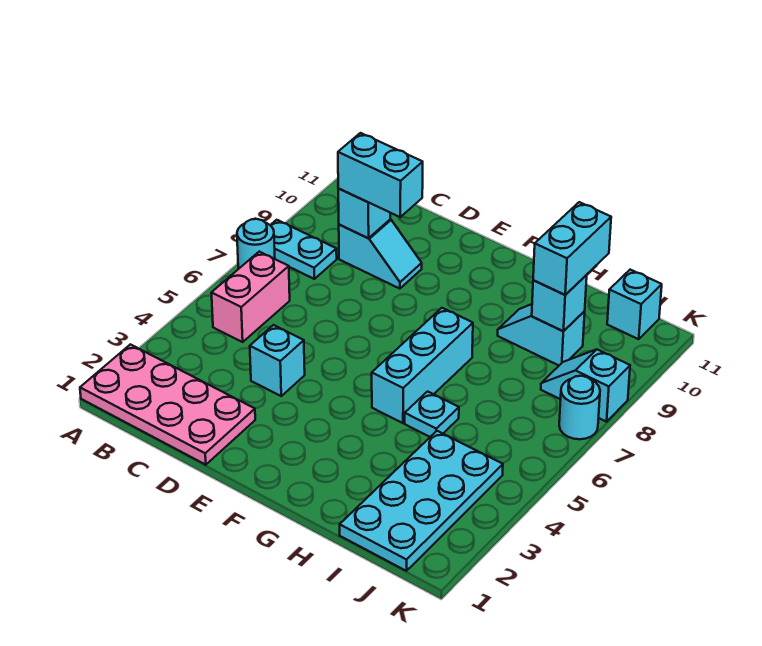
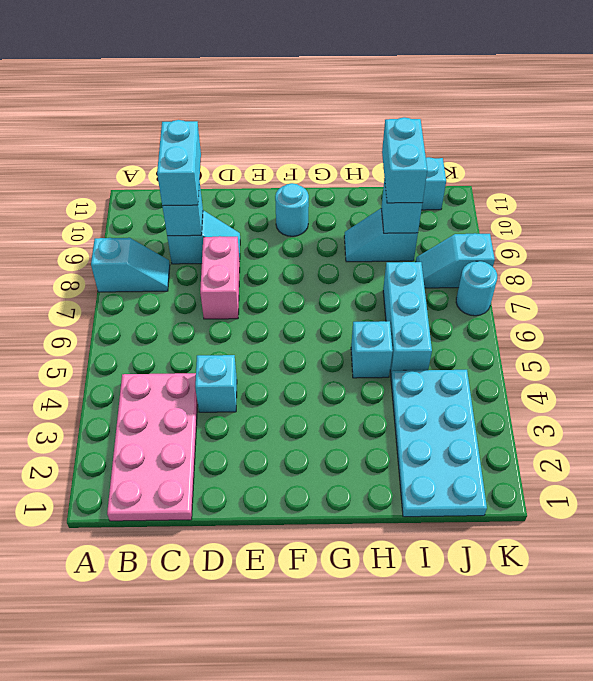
pink 2x4 plate [80,344,255,465] -> pink 2x4 plate turned to [107,373,198,521]
cyan 1x1 round brick [237,219,275,269] -> cyan 1x1 round brick moved to [275,183,309,236]
cyan 1x2 plate [270,220,337,279] -> cyan 1x2 slope [91,238,170,292]
pink 1x2 brick [212,252,290,342] -> pink 1x2 brick moved to [200,236,240,319]
cyan 1x2 brick [338,133,423,217] -> cyan 1x2 brick turned to [157,120,201,206]
cyan 1x3 brick [372,308,473,423] -> cyan 1x3 brick moved to [383,262,432,375]
cyan 1x1 plate [405,392,459,437] -> cyan 1x1 brick [351,321,393,378]

